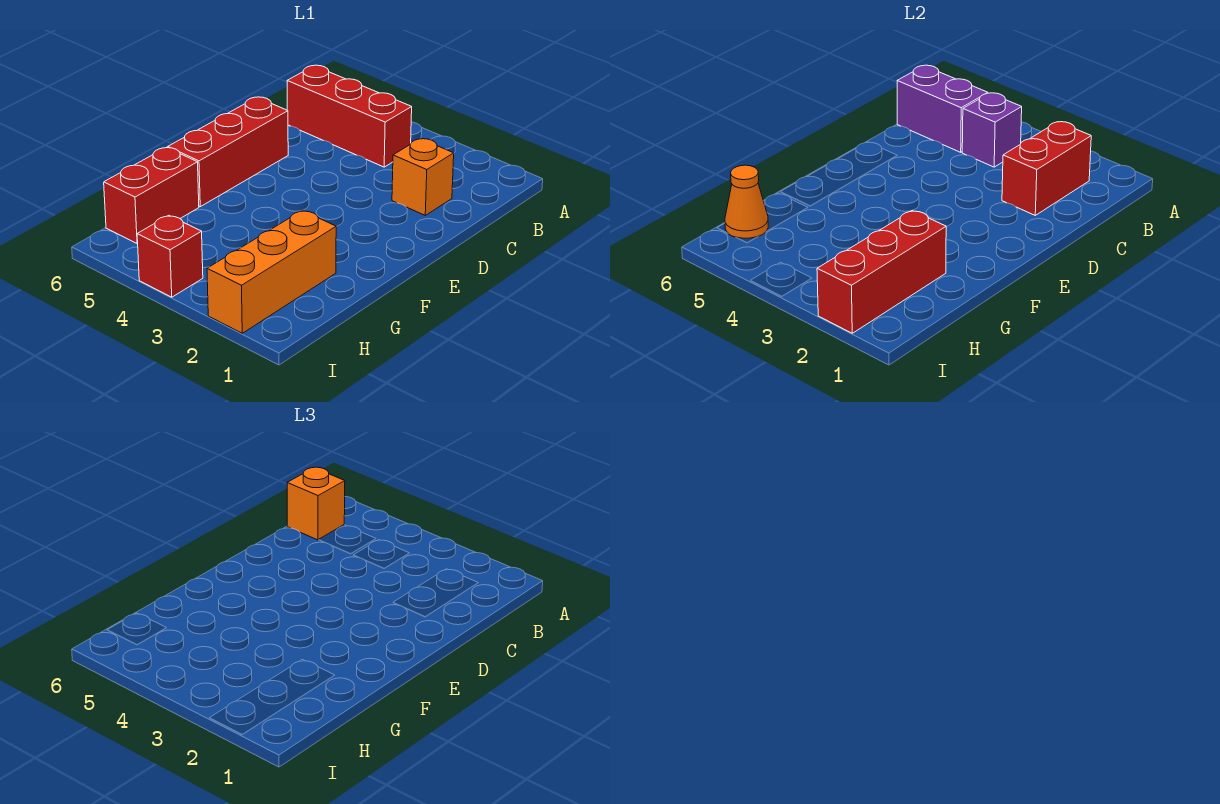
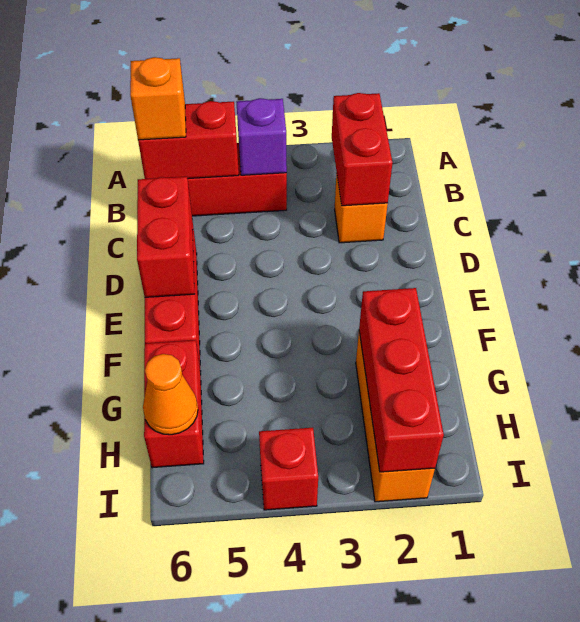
purple 1x2 brick [897,65,988,152] -> red 1x2 brick [138,101,239,179]
none -> red 1x2 brick [137,177,194,297]

